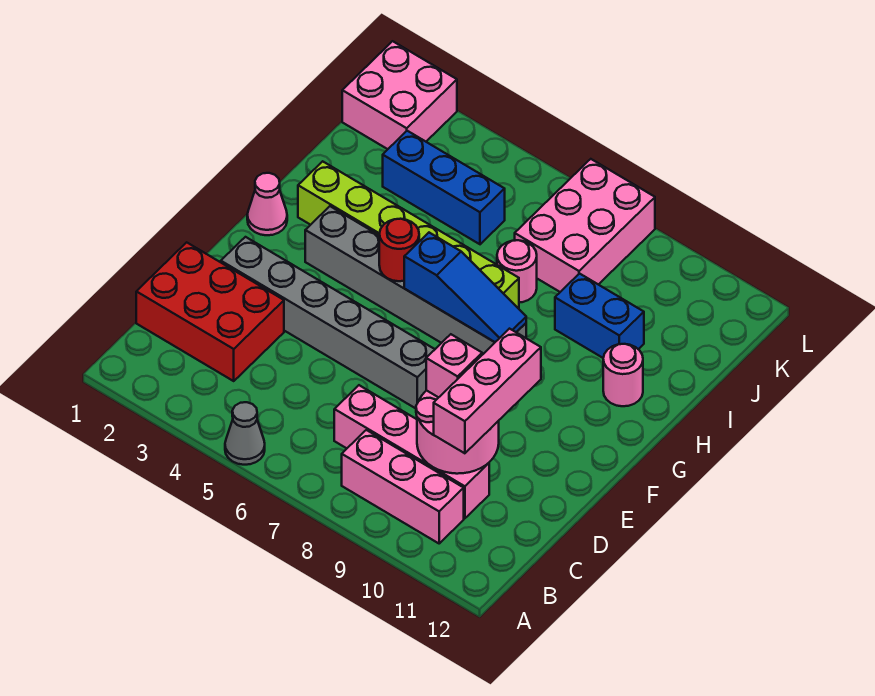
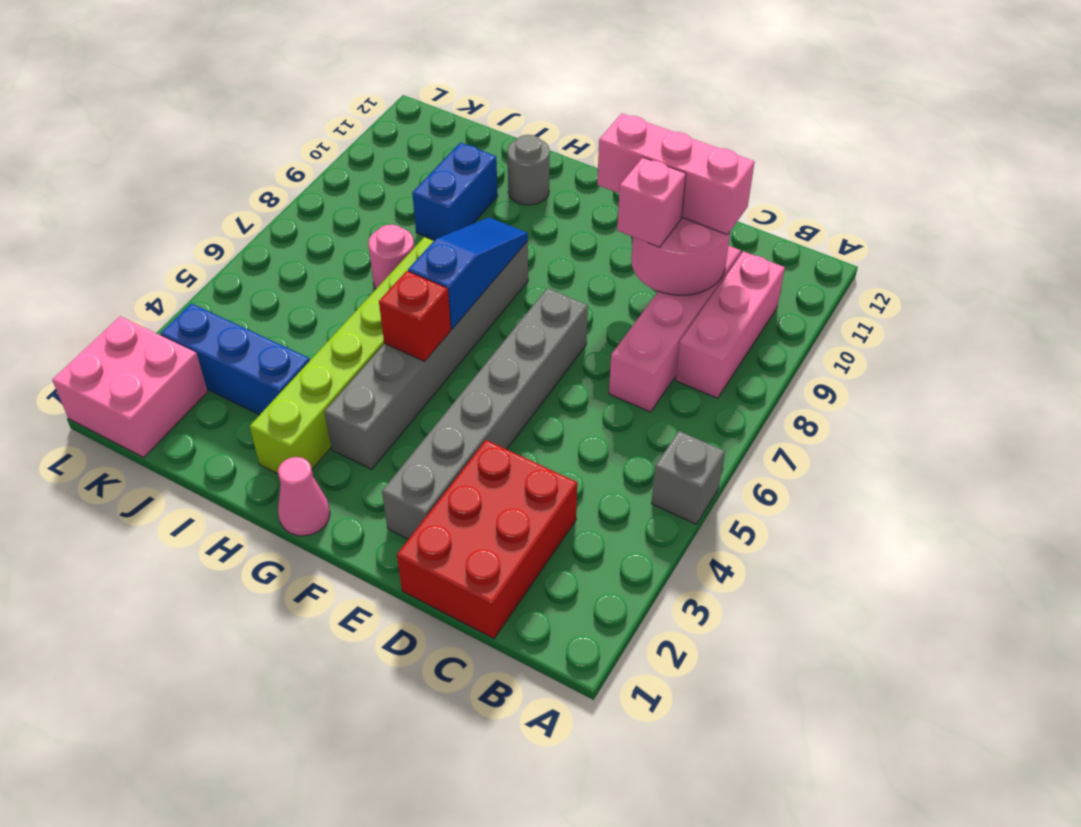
grey 1x1 cone [225,402,265,465] -> grey 1x1 brick [651,431,725,524]
red 1x1 round brick [379,219,419,281] -> red 1x1 brick [379,271,451,361]
pink 1x1 round brick [603,344,643,406] -> grey 1x1 round brick [507,135,550,205]
blue 1x3 brick [383,131,505,244] -> blue 1x3 brick turned to [161,303,310,415]
pink 2x3 brick [515,159,655,292] -> none

